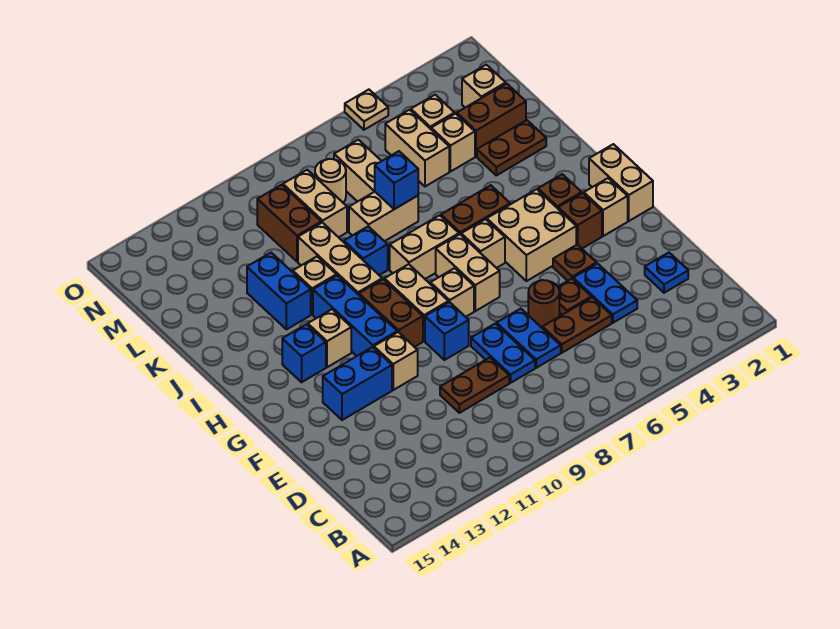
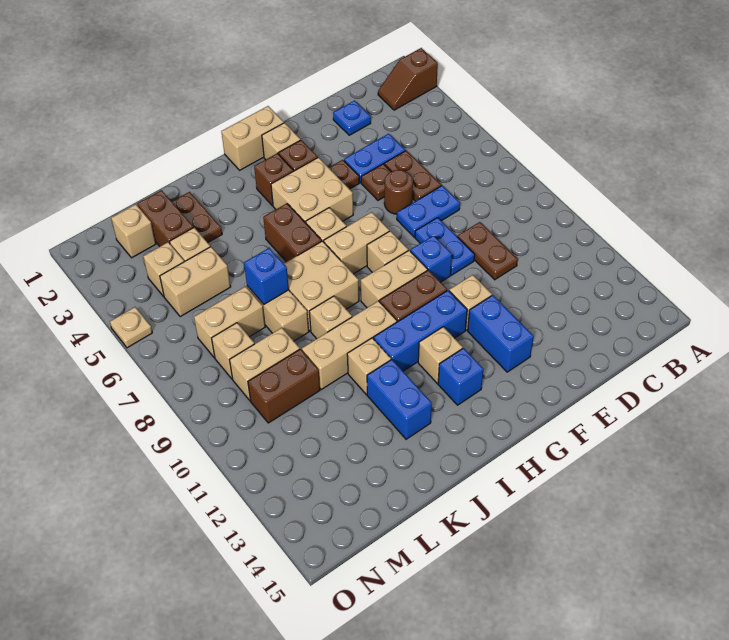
none -> brown 1x2 slope [378,48,438,110]
blue 1x2 plate [471,324,535,383] -> blue 1x2 plate turned to [415,218,475,275]
tan 1x2 brick [390,215,459,279] -> tan 2x2 brick [284,241,359,331]
blue 1x1 brick [344,226,388,275] -> tan 1x1 brick [309,296,352,339]
blue 1x2 brick [247,253,311,329] -> blue 1x2 brick turned to [367,360,432,439]
tan 1x1 round brick [315,159,346,203] -> tan 1x1 brick [212,323,254,379]

